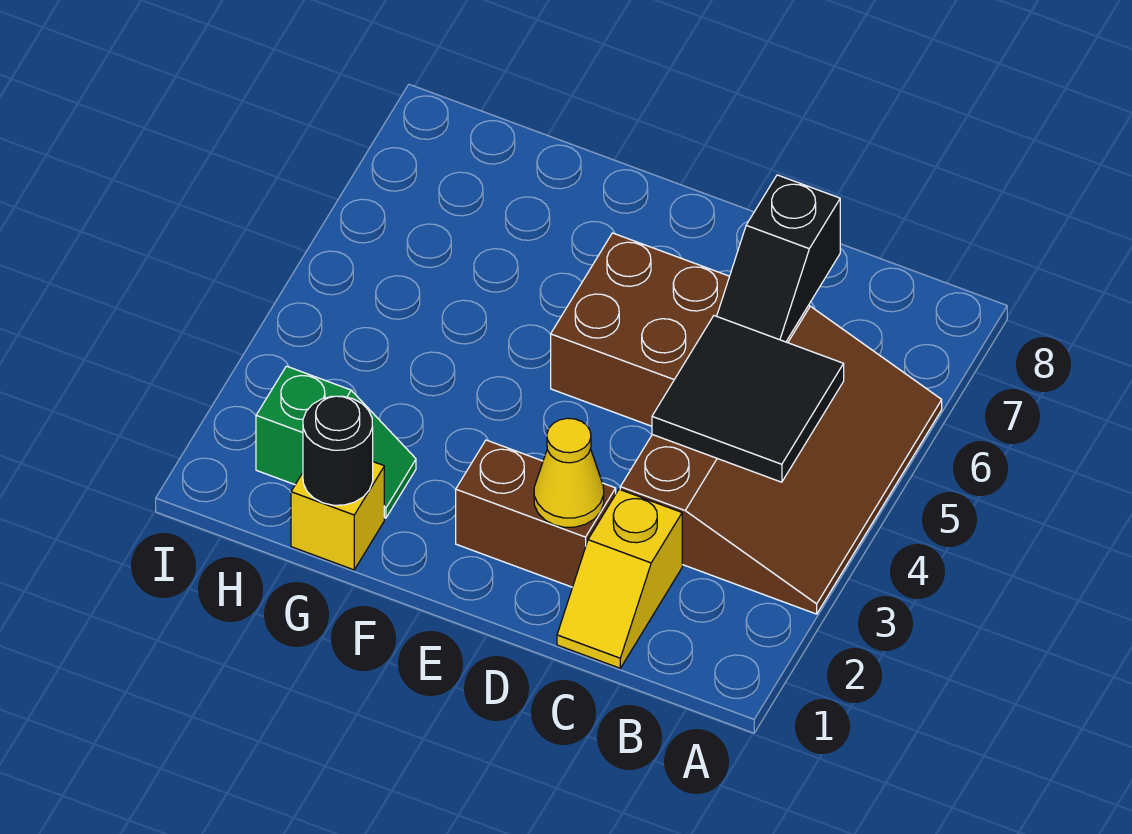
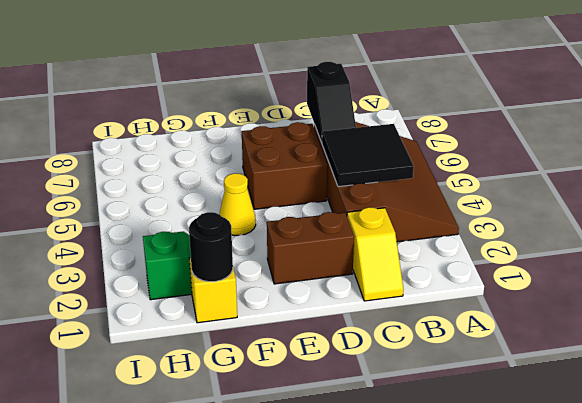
yellow 1x1 cone [534,418,604,527] -> yellow 1x1 cone moved to [219,173,256,236]

